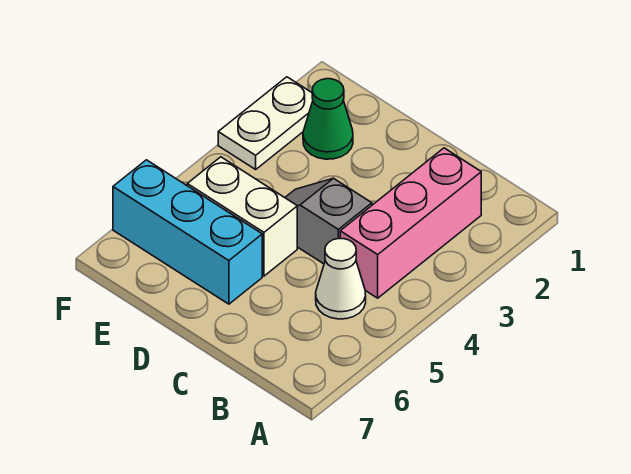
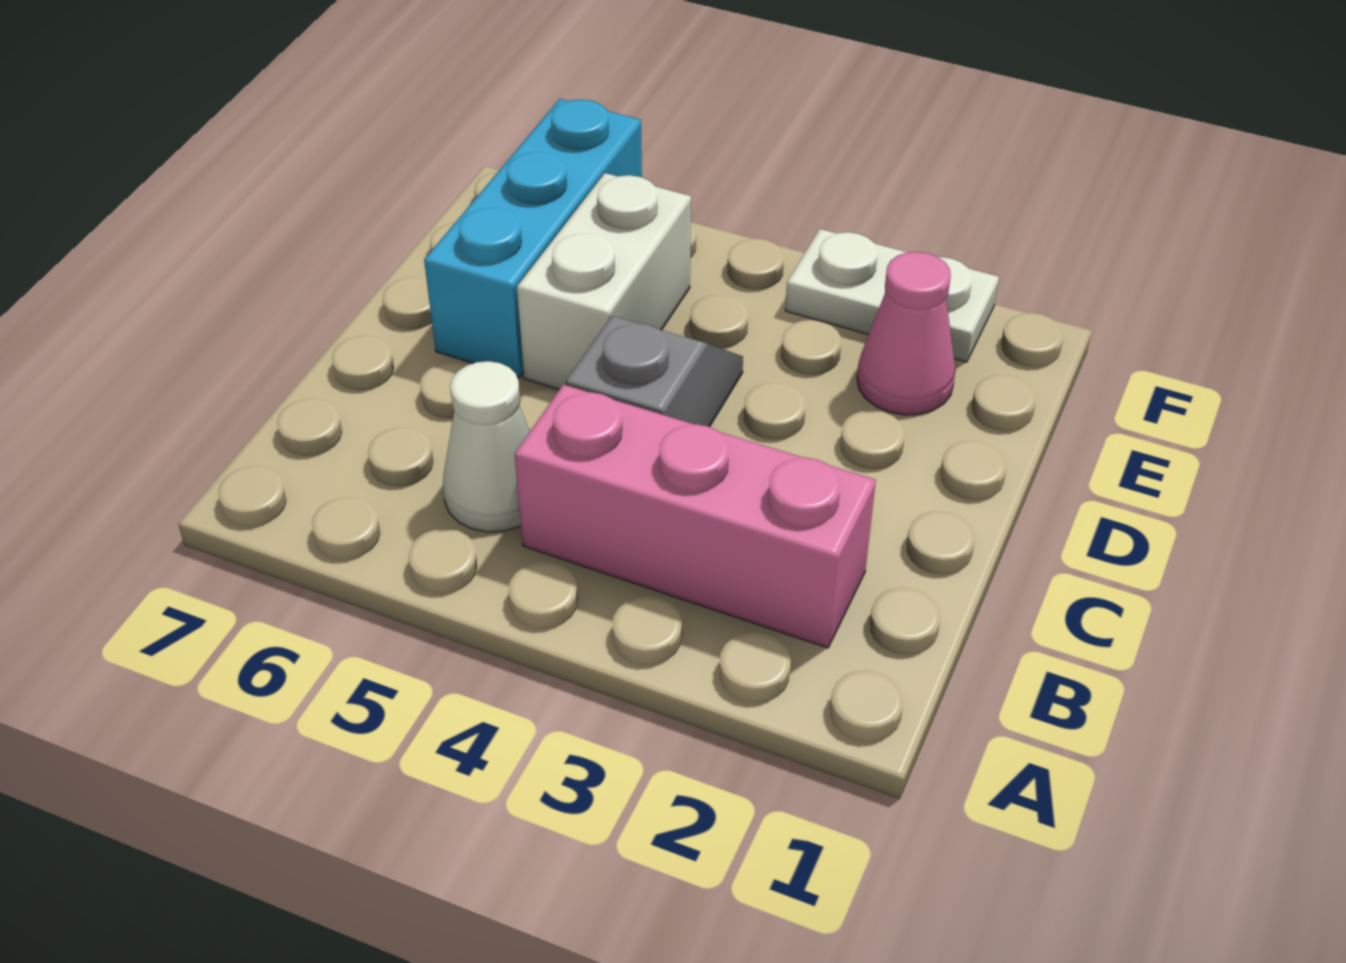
green 1x1 cone [303,79,353,159] -> pink 1x1 cone [857,252,955,415]

